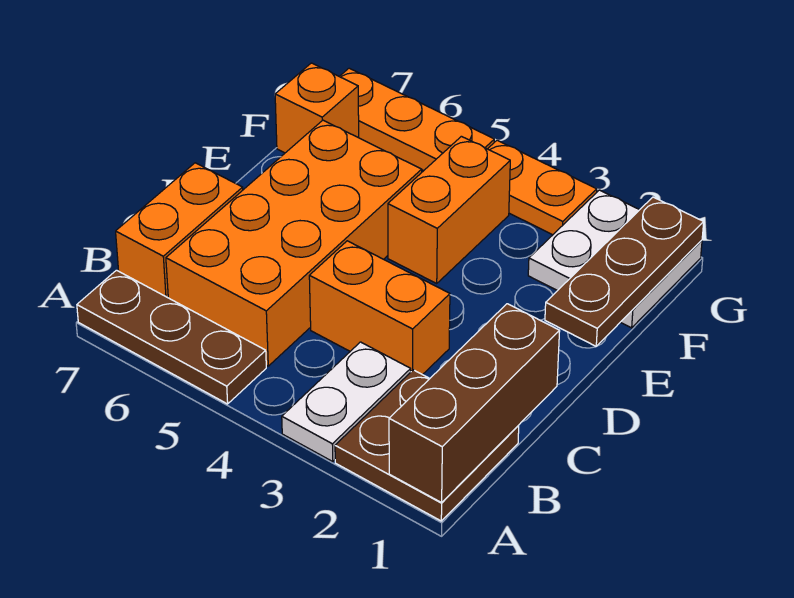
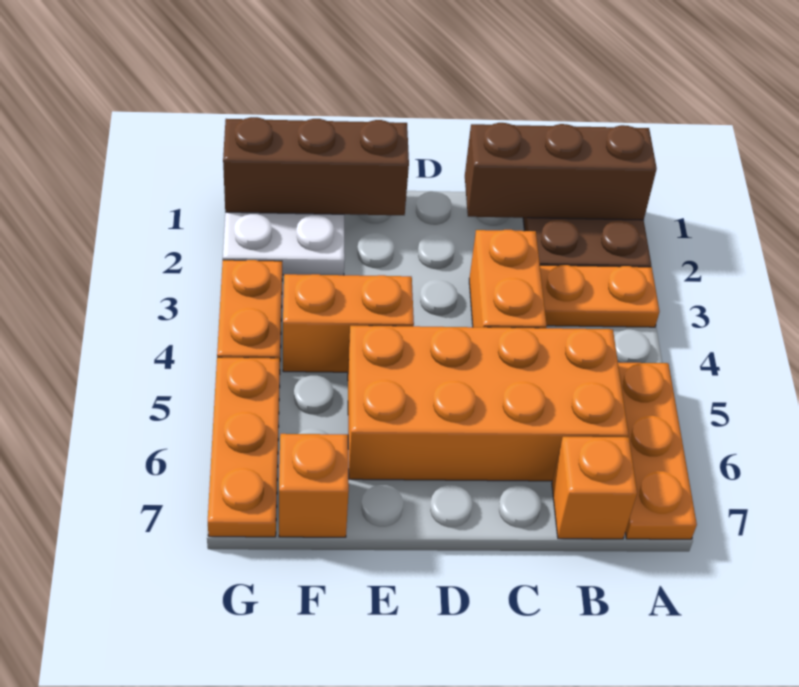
white 1x2 plate [282,342,411,461] -> orange 1x2 plate [540,265,660,327]
brown 1x3 plate [77,270,266,404] -> orange 1x3 plate [618,363,697,539]
orange 1x2 brick [116,163,243,298] -> orange 1x1 brick [552,437,637,539]
brown 1x3 plate [545,197,704,346] -> brown 1x3 brick [223,117,409,215]

